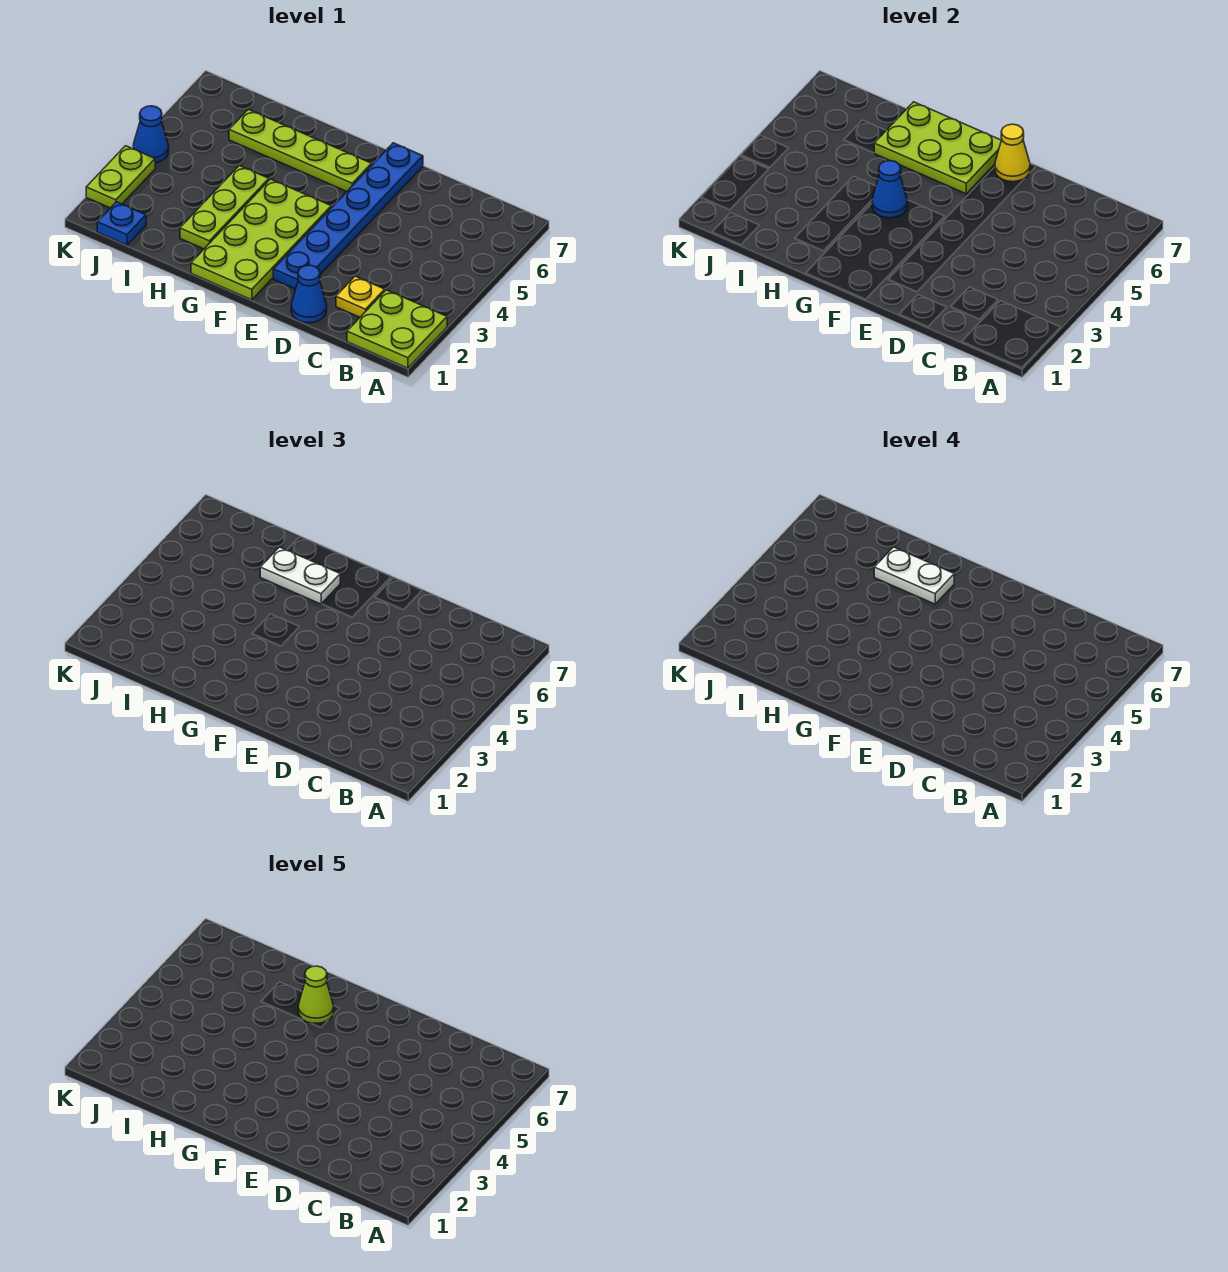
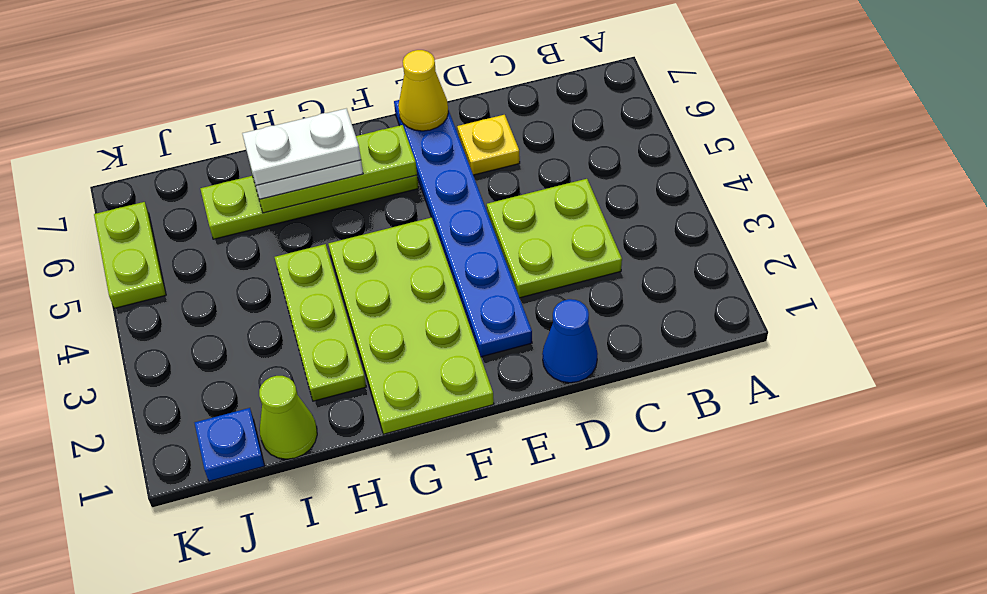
lime 2x2 plate [347,290,447,368] -> lime 2x2 plate moved to [487,179,622,298]
yellow 1x1 plate [336,276,385,317] -> yellow 1x1 plate moved to [457,115,520,175]
lime 2x3 plate [874,102,1001,194] -> lime 1x3 plate [252,125,417,213]
blue 1x1 cone [872,161,907,218] -> none
lime 1x1 cone [298,966,334,1023] -> lime 1x1 cone moved to [259,376,317,459]
lime 1x2 plate [86,146,155,208] -> lime 1x2 plate moved to [94,202,166,308]
blue 1x1 cone [133,106,169,163] -> none

